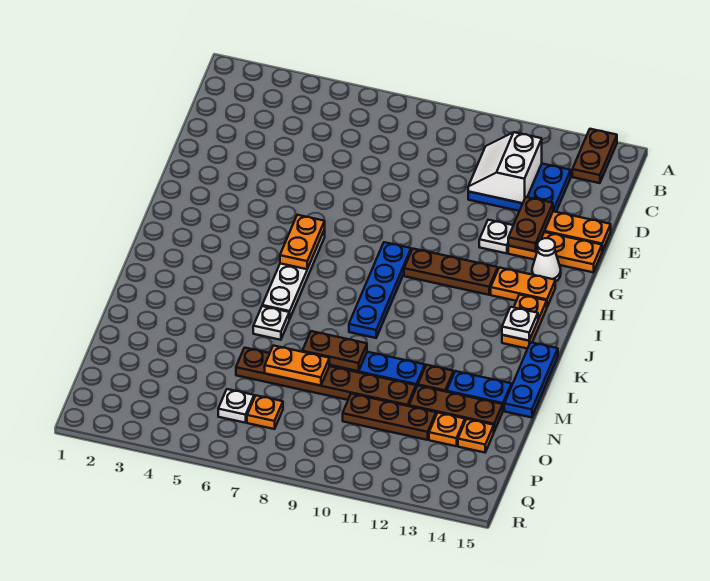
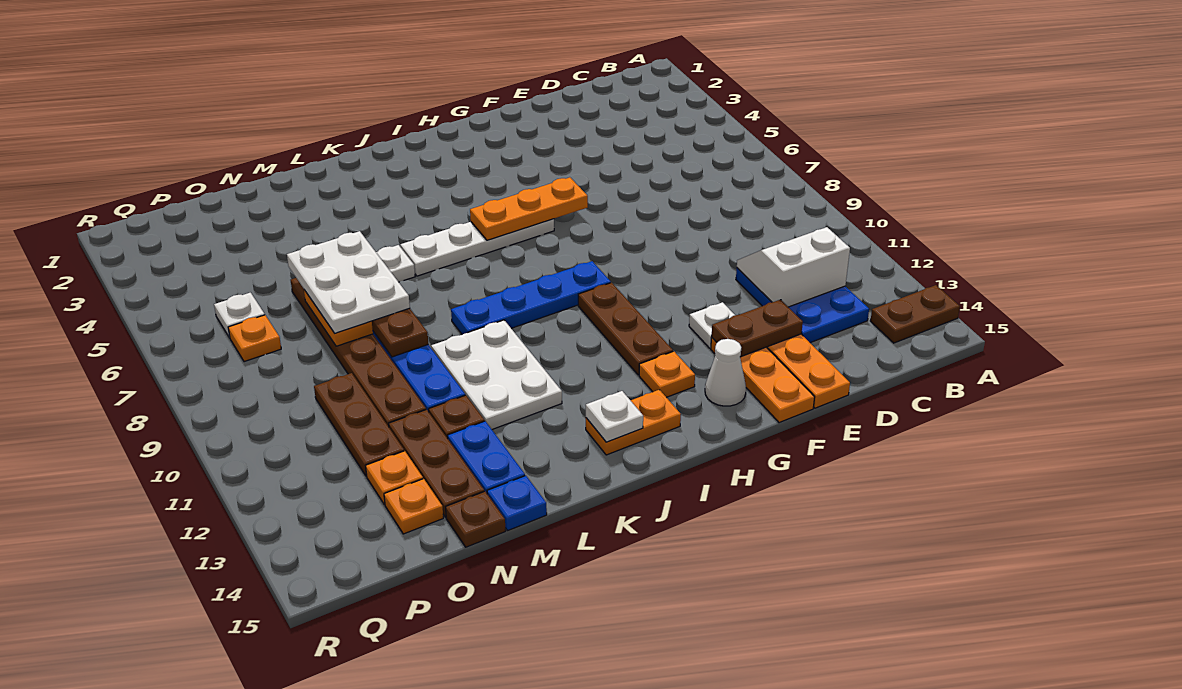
orange 1x2 plate [280,215,325,269] -> orange 1x3 plate [470,177,588,240]
orange 1x2 plate [491,268,555,307] -> orange 1x1 plate [639,351,695,397]
none -> white 2x3 plate [431,320,562,429]
blue 1x3 plate [504,343,558,418] -> blue 1x1 plate [487,476,547,530]
none -> white 2x3 plate [287,231,410,333]
none -> brown 1x1 plate [446,491,506,547]

